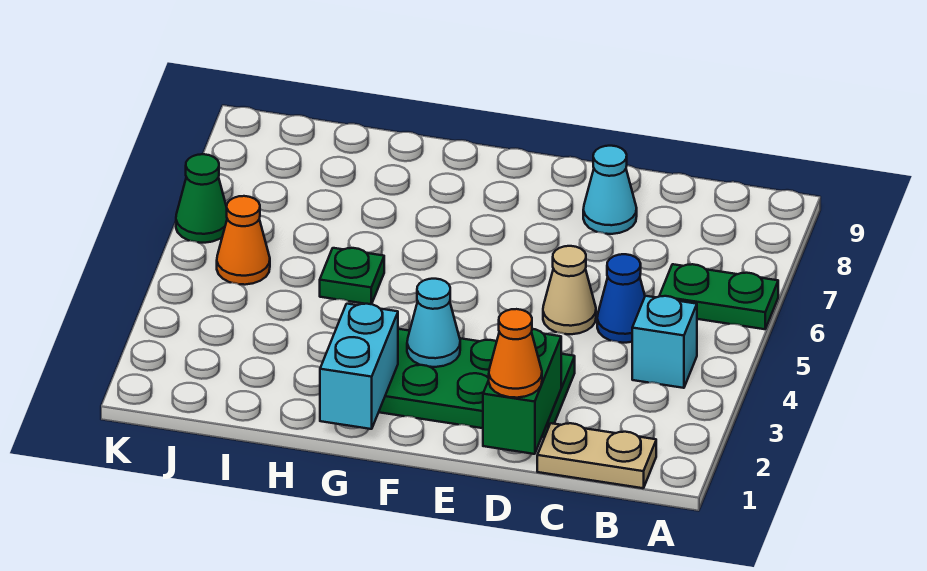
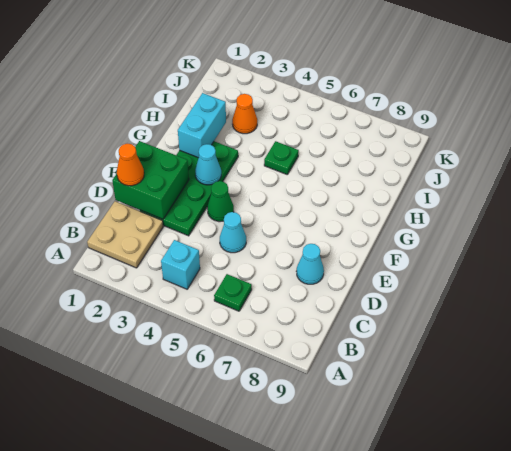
green 1x2 plate [660,264,778,329] -> green 1x1 plate [214,274,252,311]
tan 1x2 plate [537,423,656,488] -> tan 2x2 plate [87,201,163,268]
blue 1x1 cone [597,254,645,343] -> none
green 1x2 brick [483,329,561,454] -> green 2x2 brick [112,141,189,219]
tan 1x1 cone [543,246,596,334] -> cyan 1x1 cone [220,212,246,253]
cyan 1x2 brick [320,304,398,429] -> cyan 1x2 brick turned to [178,93,226,158]
orange 1x1 cone [217,196,270,285] -> orange 1x1 cone moved to [232,94,257,134]
green 1x1 cone [176,154,227,243] -> green 1x1 cone moved to [207,181,234,222]

